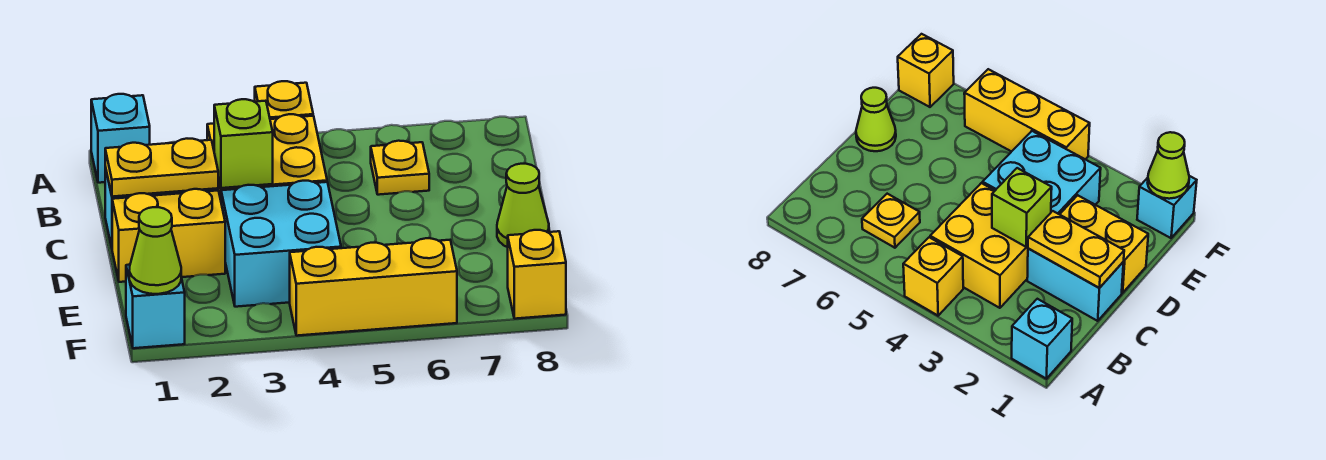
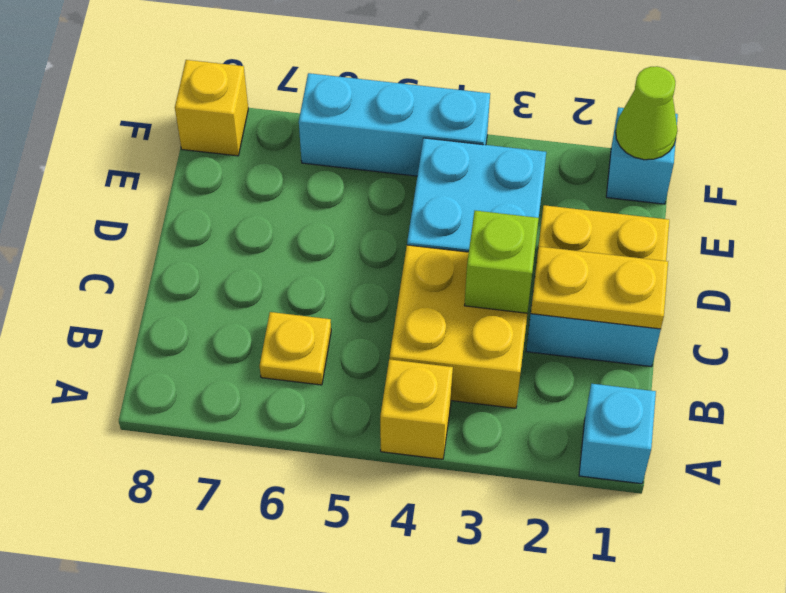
lime 1x1 cone [497,164,549,247] -> none
yellow 1x3 brick [290,238,457,336] -> cyan 1x3 brick [299,73,490,176]

